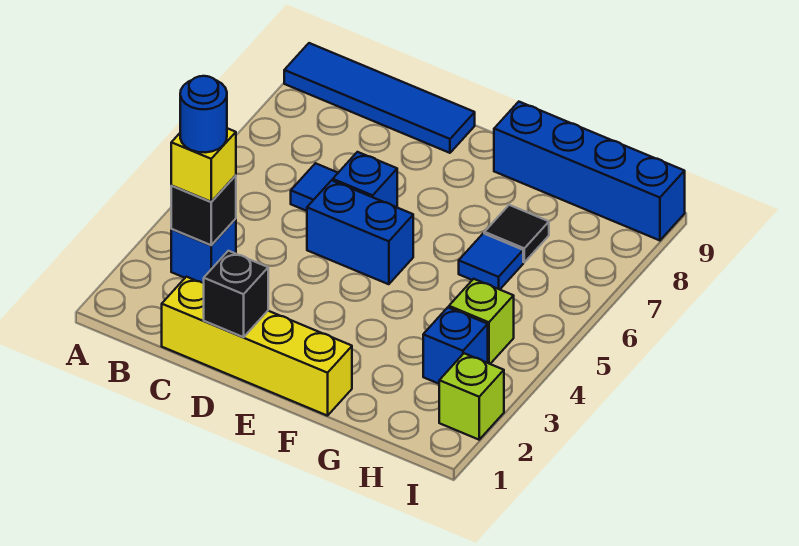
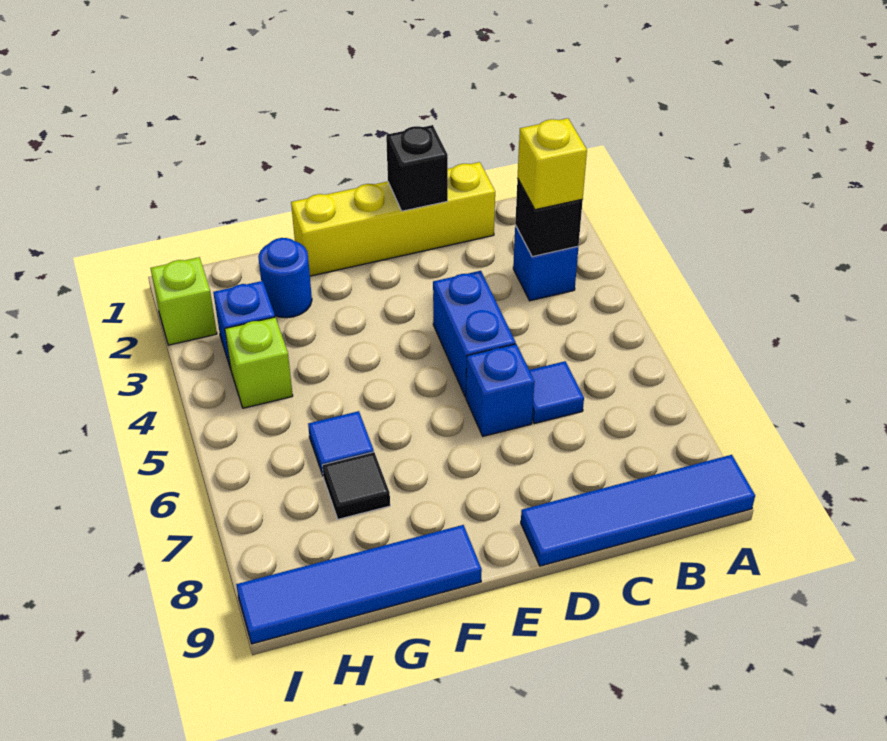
blue 1x1 round brick [180,76,227,153] -> blue 1x1 round brick moved to [258,238,312,318]
blue 1x2 brick [307,180,413,284] -> blue 1x2 brick turned to [433,271,516,397]
blue 1x4 brick [494,102,685,240] -> blue 1x4 tile [236,525,482,644]

